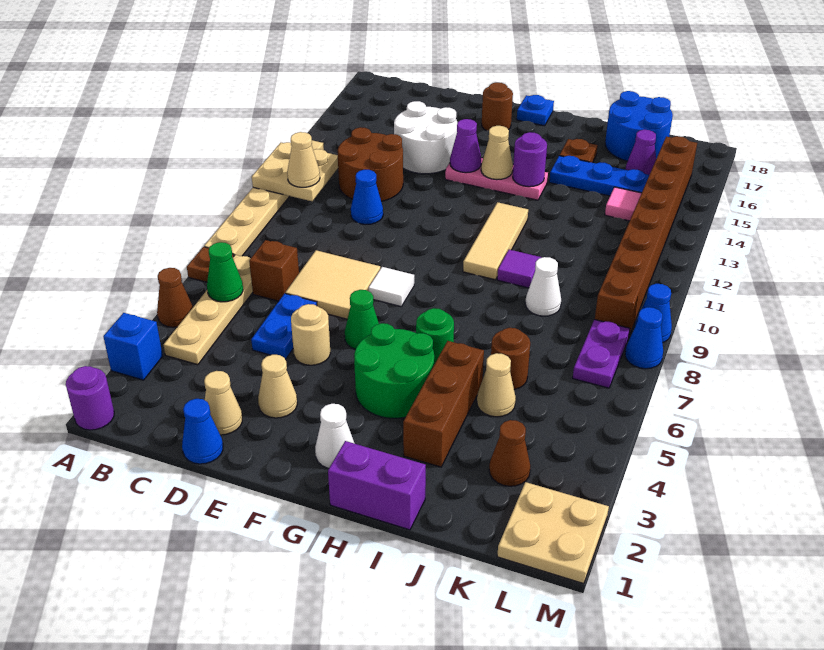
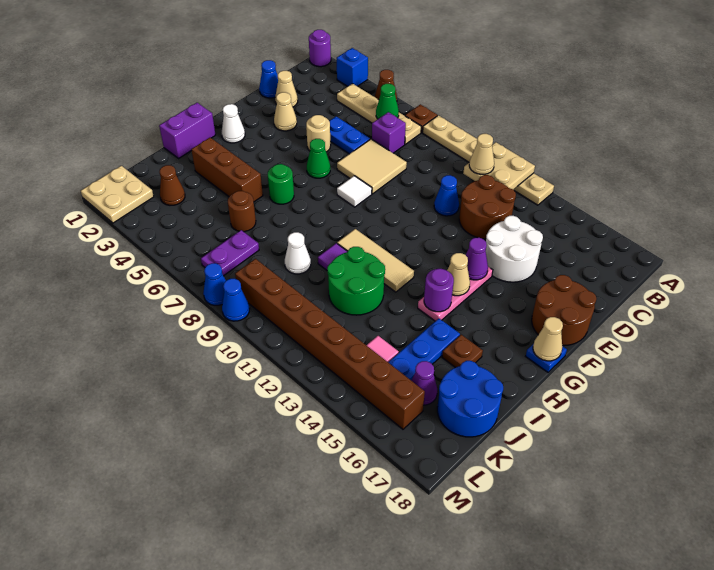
brown 1x1 brick [249,240,299,301] -> purple 1x1 brick [372,112,406,153]
brown 1x1 round brick [482,82,513,131] -> brown 2x2 round brick [532,275,596,345]
green 2x2 round brick [354,323,434,418] -> green 2x2 round brick moved to [327,247,385,315]
tan 1x1 cone [477,353,516,417] -> tan 1x1 cone moved to [533,317,563,361]
purple 1x2 plate [573,319,630,388] -> purple 1x2 plate turned to [201,230,259,276]

